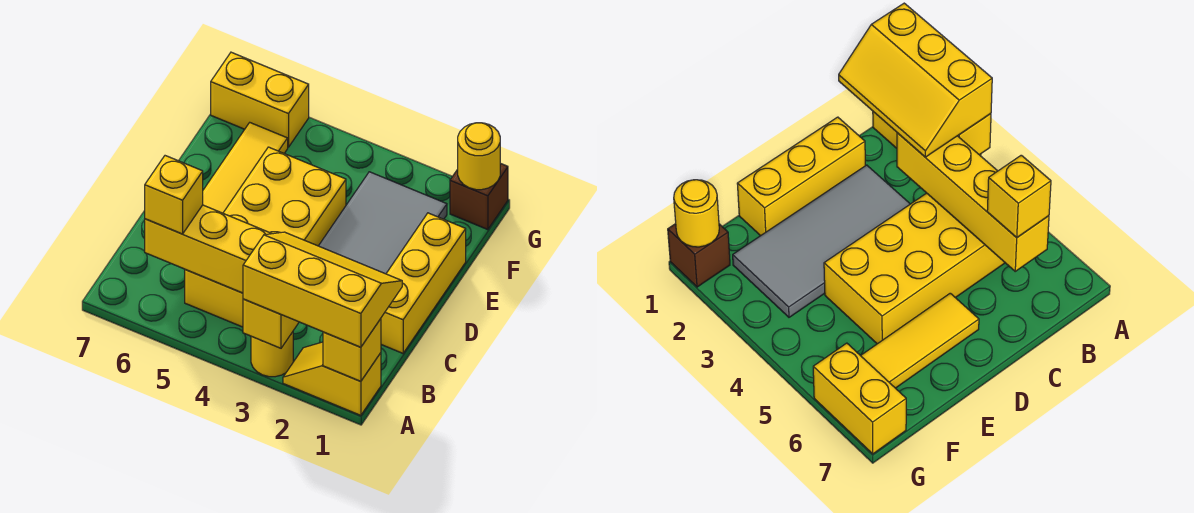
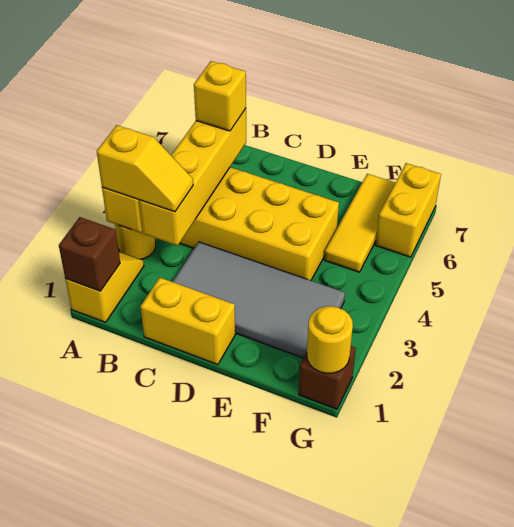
yellow 1x1 brick [323,319,381,382] -> brown 1x1 brick [59,217,120,291]
yellow 2x3 slope [243,232,402,347] -> yellow 1x2 slope [97,125,193,212]
yellow 1x3 brick [381,213,466,353] -> yellow 1x2 brick [140,277,235,365]
yellow 1x3 tile [203,123,288,213] -> yellow 1x3 tile turned to [324,174,395,272]

